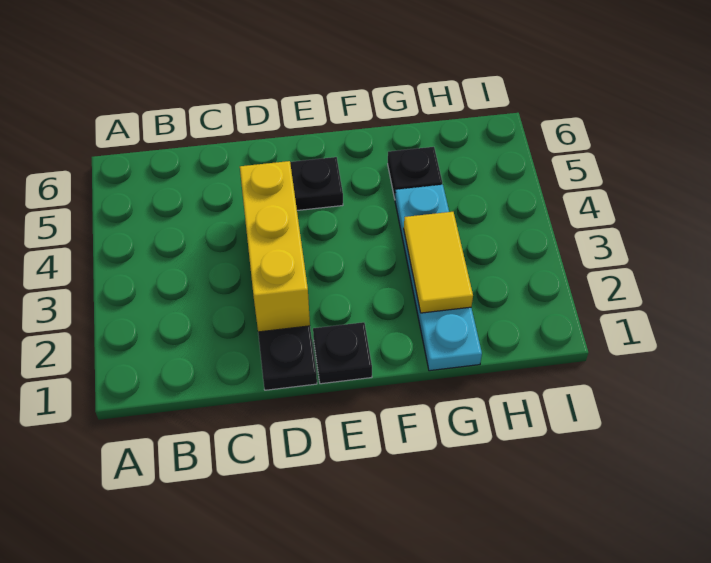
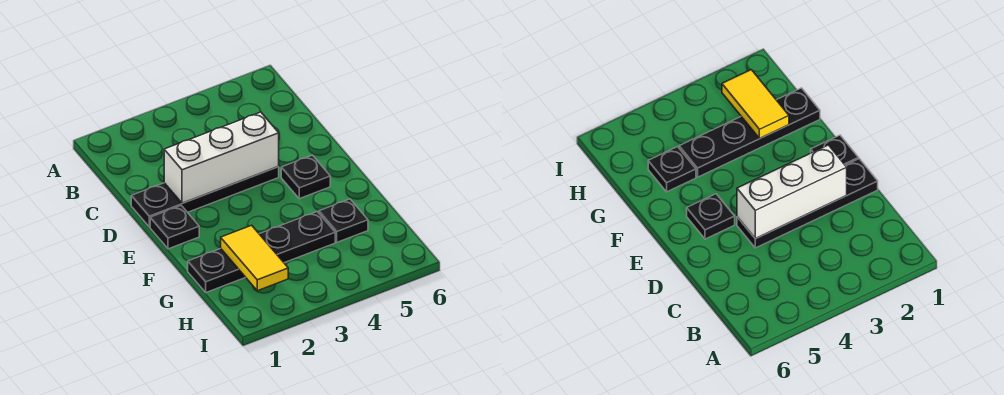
yellow 1x3 brick [240,161,310,332] -> white 1x3 brick [164,112,279,203]
cyan 1x4 plate [395,185,482,371] -> black 1x4 plate [188,212,335,292]
yellow 1x2 tile [404,212,473,313] -> yellow 1x2 tile turned to [221,225,288,291]

